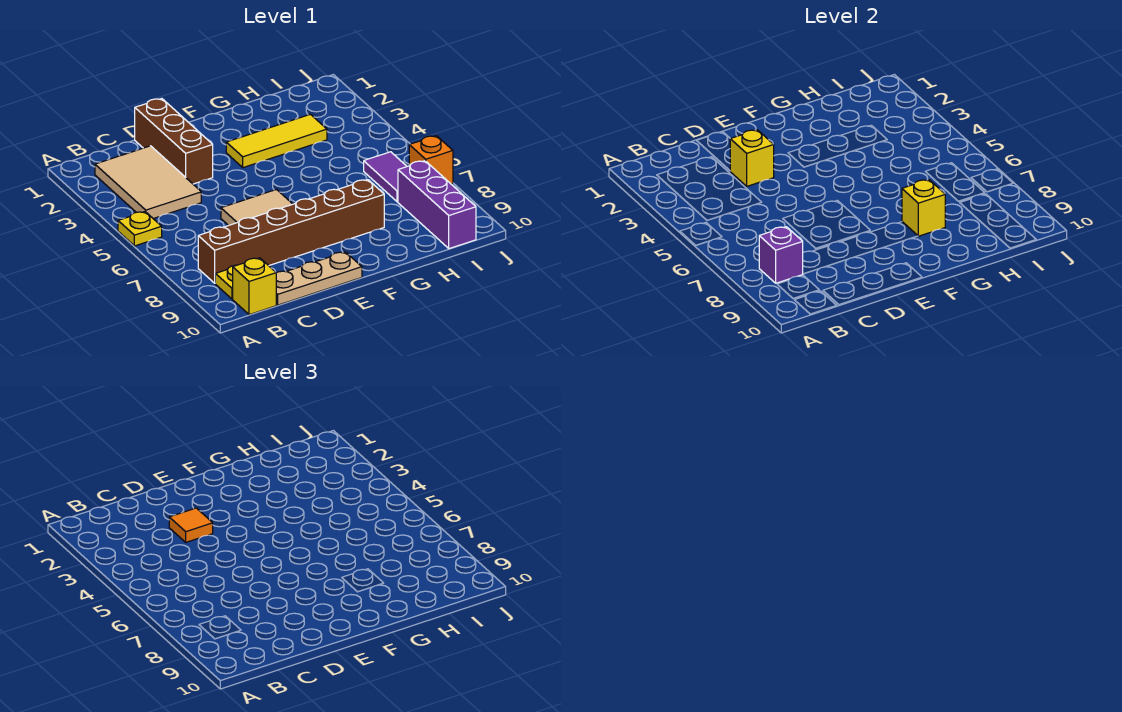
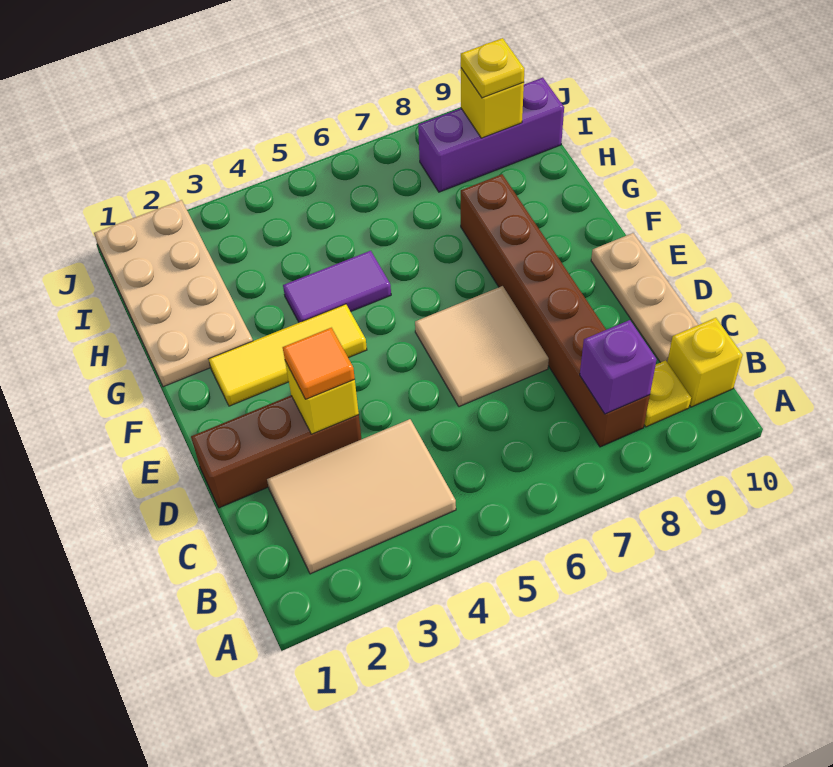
yellow 1x1 plate [118,212,162,246] -> yellow 1x1 plate moved to [461,38,524,98]
yellow 1x3 tile [226,114,327,168] -> yellow 1x3 tile turned to [209,304,367,406]
none -> tan 2x4 plate [94,200,253,387]
yellow 1x1 brick [902,180,945,236] -> yellow 1x1 brick moved to [461,68,524,138]
purple 1x2 tile [364,152,407,202] -> purple 1x2 tile moved to [283,251,391,323]
orange 1x1 brick [409,136,453,184] -> none

